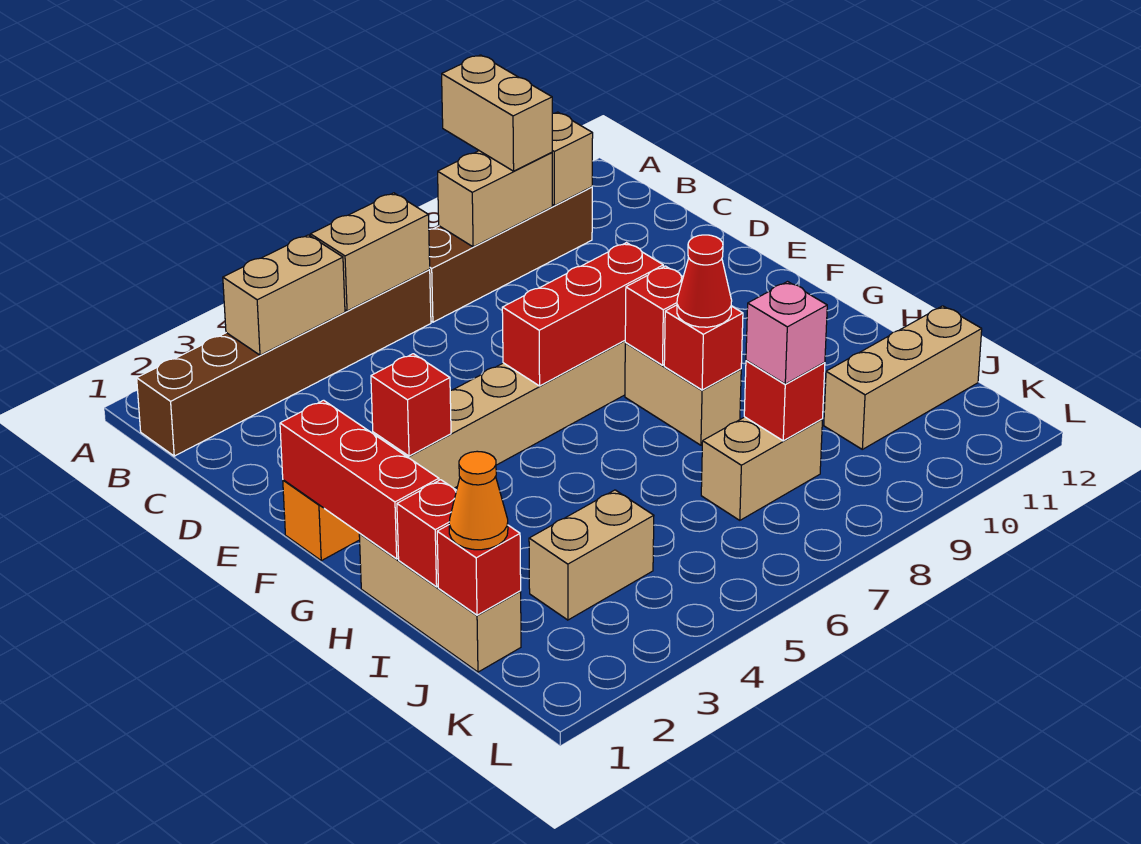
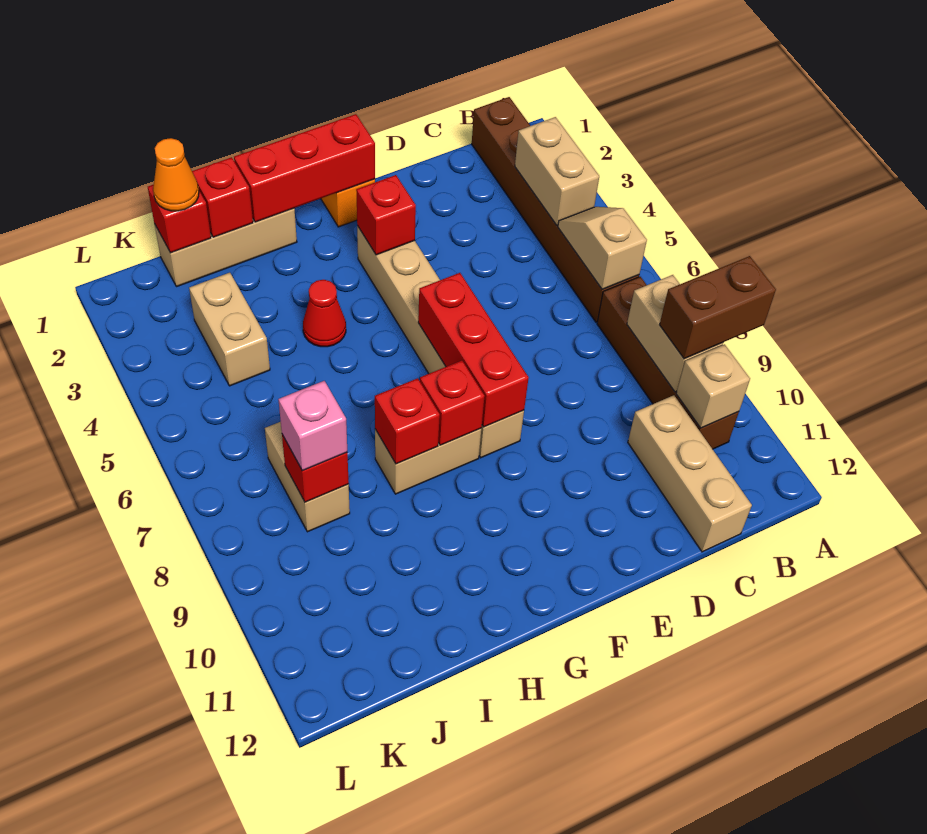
tan 1x2 brick [442,55,552,171] -> brown 1x2 brick [660,256,776,359]
tan 1x2 brick [311,193,430,311] -> tan 1x2 slope [558,207,647,289]
red 1x1 cone [677,235,732,327] -> red 1x1 cone moved to [303,280,346,347]
tan 1x3 brick [824,306,982,449] -> tan 1x3 brick moved to [628,395,752,552]

